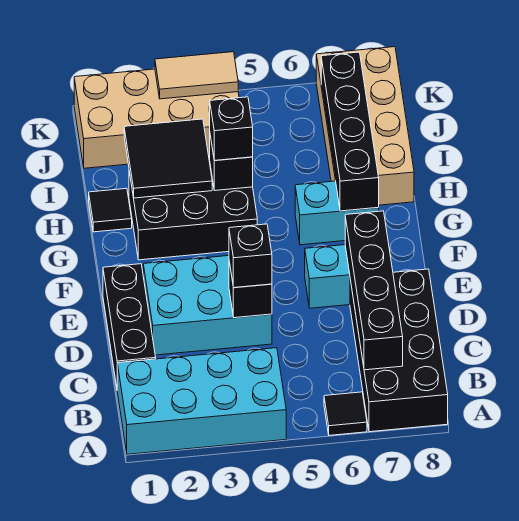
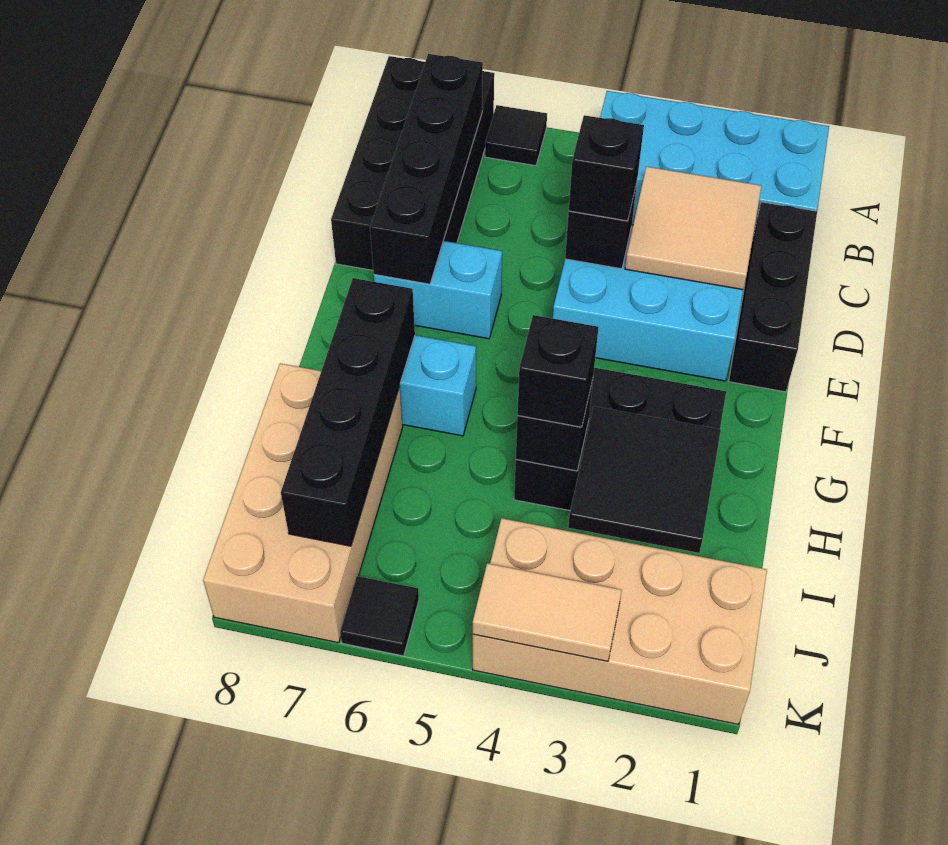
none -> tan 2x2 tile [625,167,761,290]
black 1x1 tile [89,188,132,232] -> black 1x1 tile moved to [340,576,419,656]

